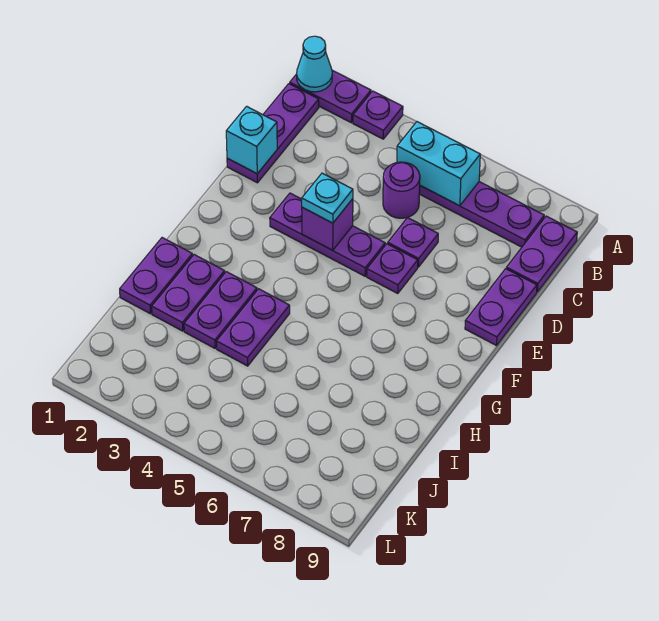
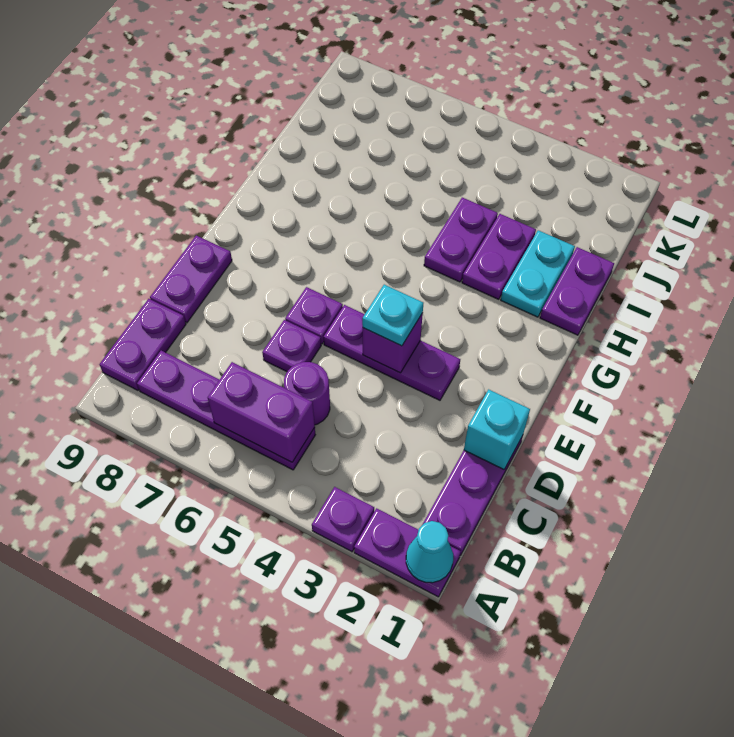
cyan 1x2 brick [397,122,480,206] -> purple 1x2 brick [208,362,315,462]
purple 1x2 plate [152,255,225,331] -> cyan 1x2 plate [501,230,575,317]

